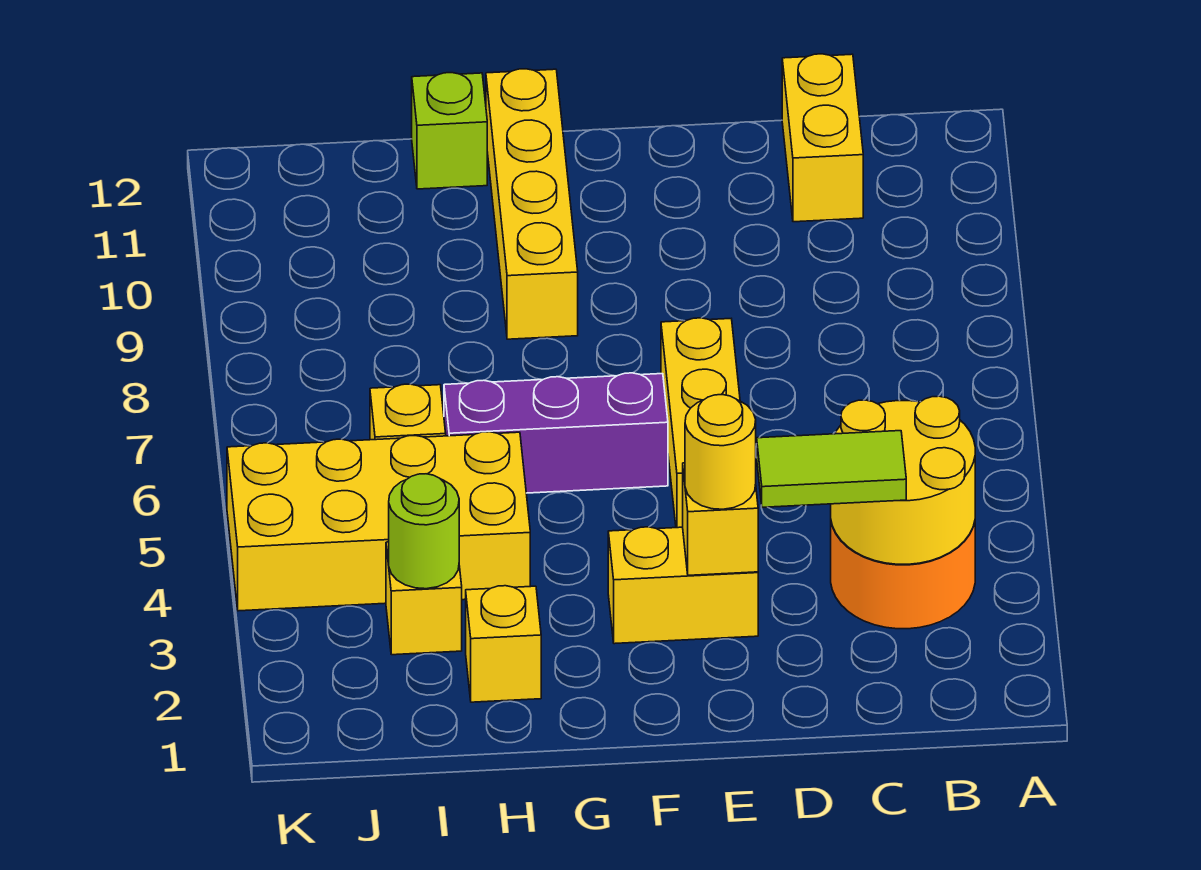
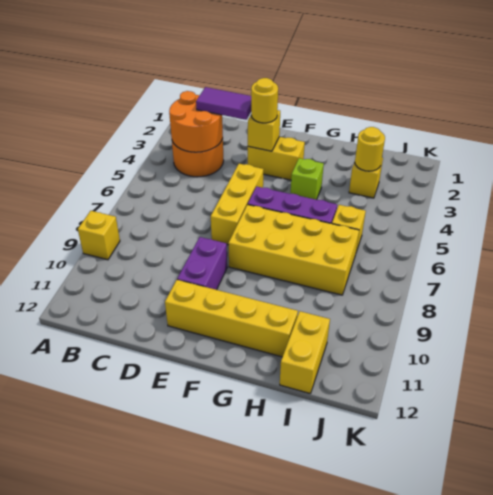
yellow 2x2 round brick [831,396,975,564] -> orange 2x2 round brick [169,91,223,152]
lime 1x2 tile [757,431,906,507] -> purple 1x2 tile [196,87,251,120]
yellow 1x2 brick [782,54,863,222] -> yellow 1x2 brick moved to [280,311,330,393]
none -> purple 1x2 brick [177,237,227,290]
yellow 1x4 brick [486,69,578,339] -> yellow 1x4 brick turned to [165,280,298,357]
yellow 1x1 brick [466,586,541,702] -> yellow 1x1 brick moved to [78,211,120,260]
yellow 2x4 brick [227,432,530,611] -> yellow 2x4 brick moved to [228,205,359,295]
lime 1x1 brick [412,73,487,189] -> lime 1x1 brick moved to [291,158,324,200]
lime 1x1 round brick [389,474,459,589] -> yellow 1x1 round brick [355,127,385,171]

